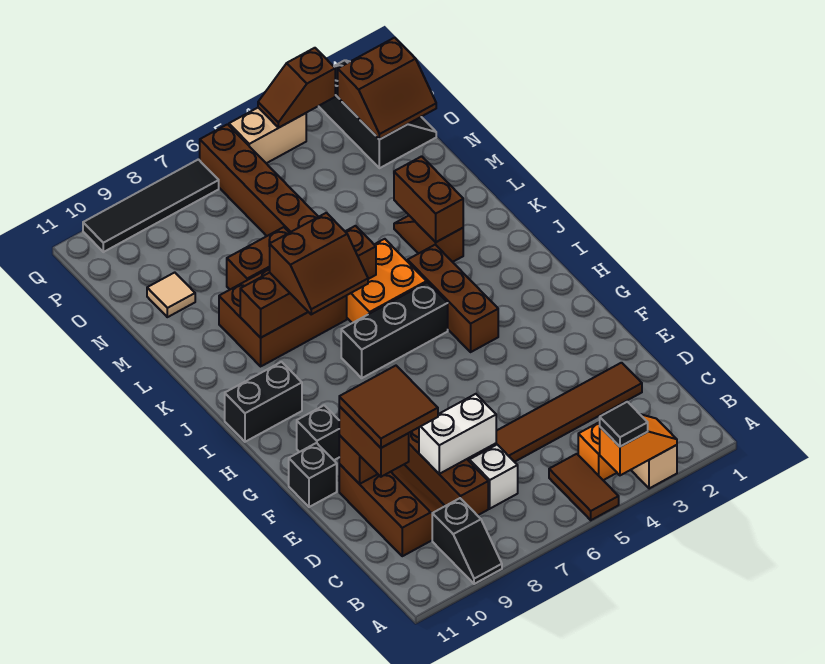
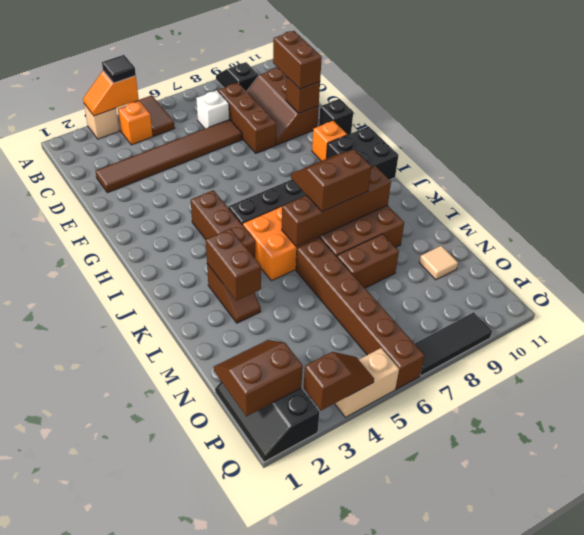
white 1x2 brick [419,394,496,474] -> none
brown 2x2 tile [339,366,438,448] -> none
black 1x1 brick [297,405,339,460] -> orange 1x1 brick [312,121,347,161]
black 1x2 brick [225,362,302,442] -> black 2x2 brick [327,126,398,180]
black 1x4 tile [83,159,219,252] -> black 1x3 tile [415,312,492,376]

